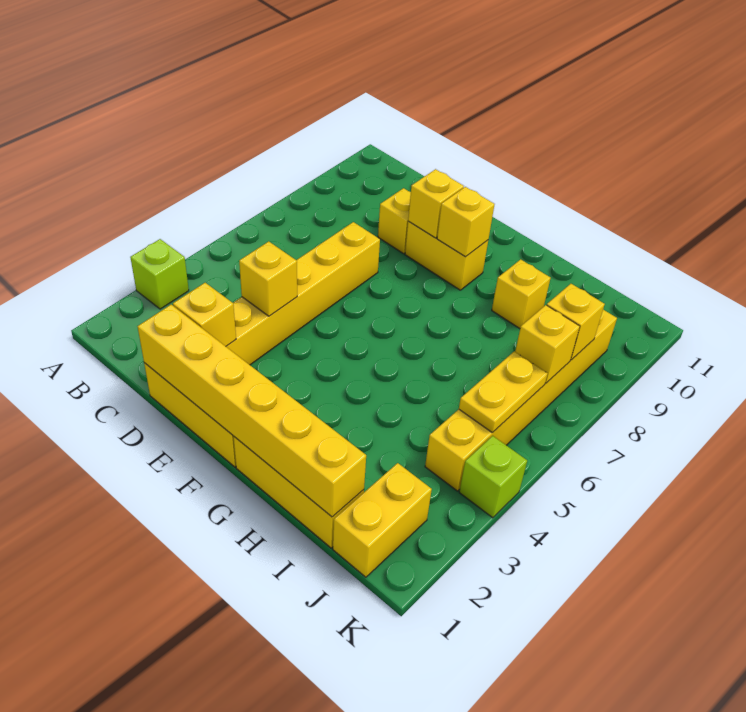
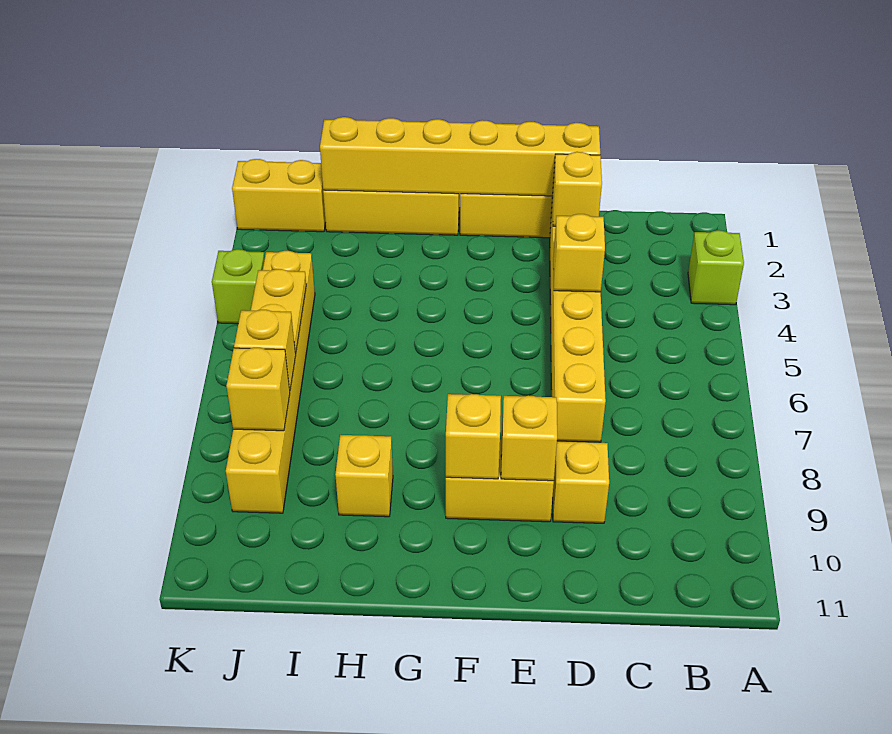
yellow 1x2 brick [333,463,432,577] -> yellow 1x2 brick turned to [232,159,326,232]

